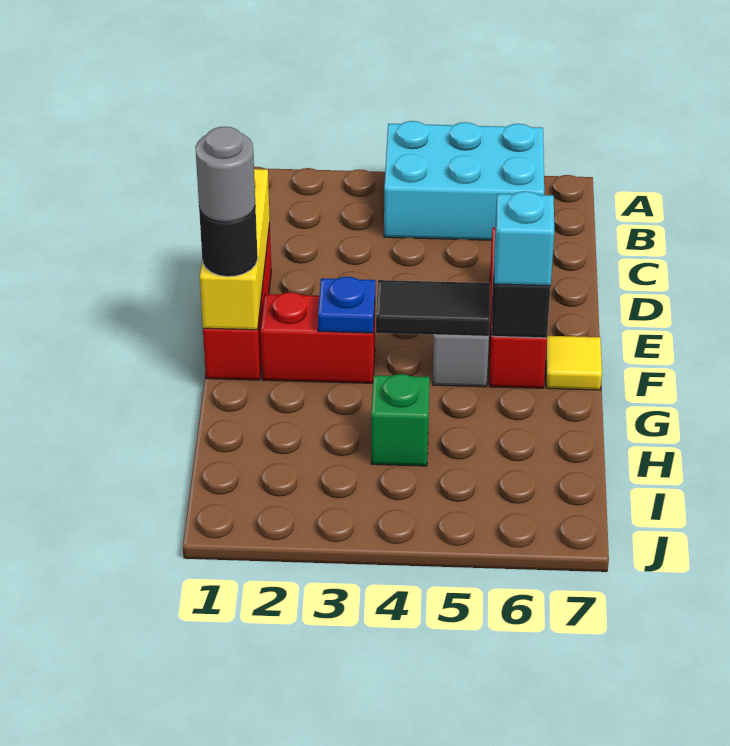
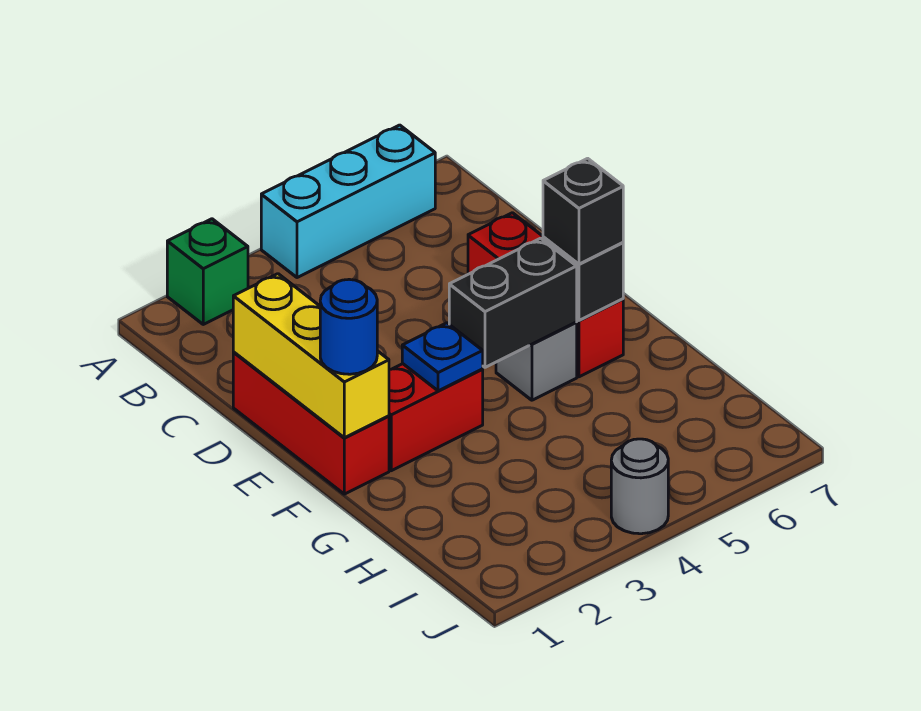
cyan 2x3 brick [384,121,544,240] -> cyan 1x3 brick [261,125,435,278]
black 1x1 round brick [199,206,258,277] -> blue 1x1 round brick [320,279,377,374]
grey 1x1 round brick [195,127,255,222] -> grey 1x1 round brick moved to [611,439,668,534]
black 1x2 tile [376,280,490,336] -> black 1x2 brick [449,238,577,367]
cyan 1x1 brick [494,191,554,286] -> black 1x1 brick [543,158,623,264]
yellow 1x1 tile [546,336,602,390] -> none
green 1x1 brick [371,374,430,466] -> green 1x1 brick moved to [167,219,248,324]

